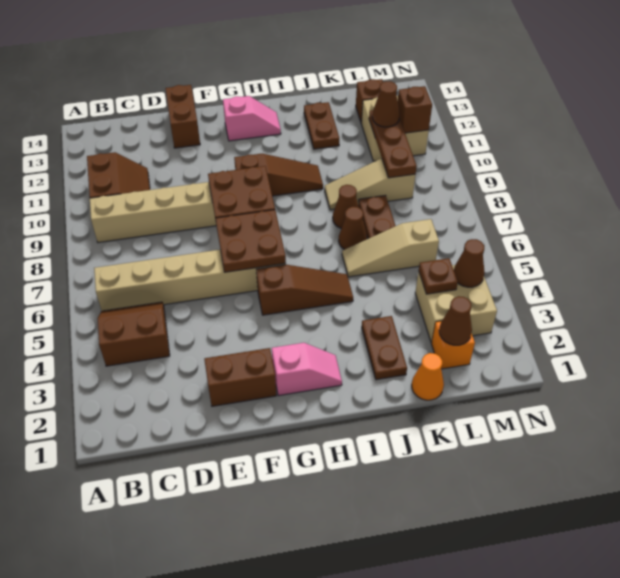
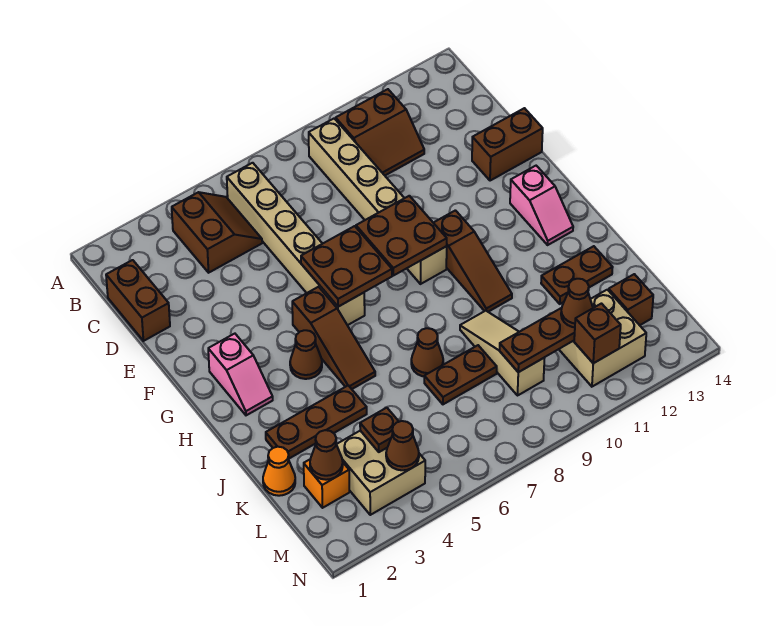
brown 1x2 brick [204,348,276,406] -> brown 1x2 brick moved to [106,260,170,341]
brown 1x2 plate [362,316,407,380] -> brown 1x3 plate [266,386,367,458]
tan 1x3 slope [342,219,439,277] -> none
brown 1x1 cone [333,185,359,228] -> brown 1x1 cone moved to [290,330,322,379]

